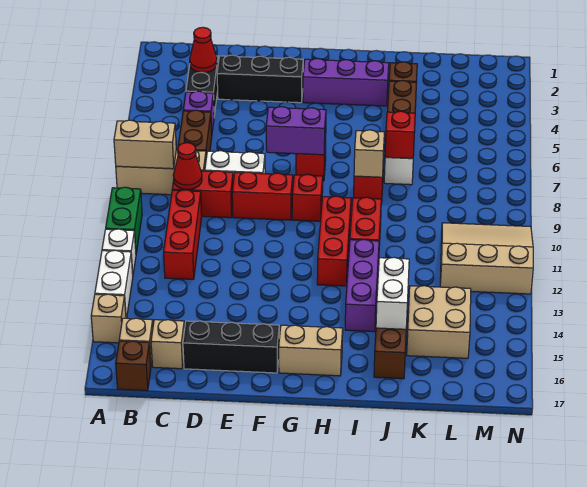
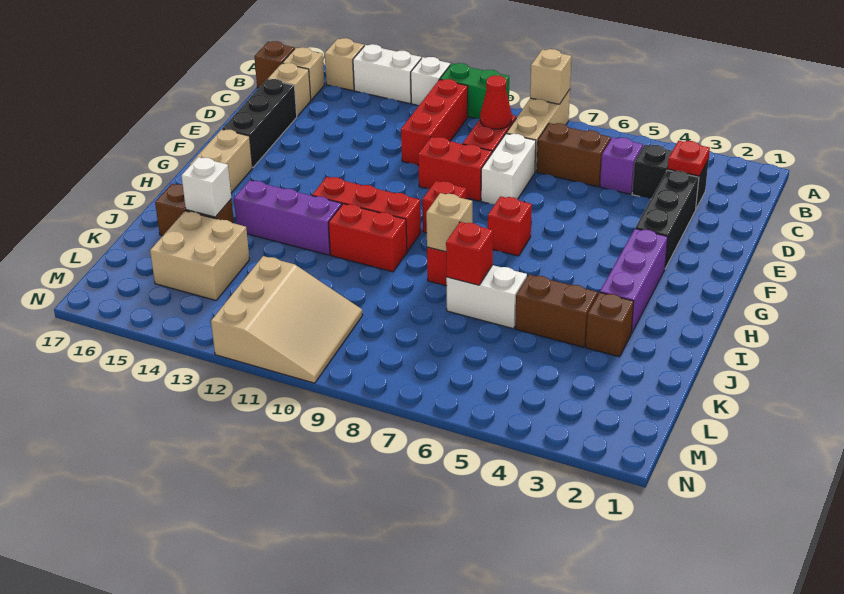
tan 1x2 brick [114,120,176,169] -> tan 1x1 brick [530,49,571,104]
red 1x1 cone [190,27,217,73] -> red 1x1 plate [668,141,710,176]
red 1x3 brick [164,190,202,279] -> red 1x3 brick turned to [401,79,468,165]
red 1x2 brick [232,172,293,220] -> red 1x2 brick turned to [418,137,492,201]
purple 1x2 brick [266,107,326,155] -> none
white 1x2 brick [376,257,409,329] -> white 1x1 brick [181,157,231,217]

